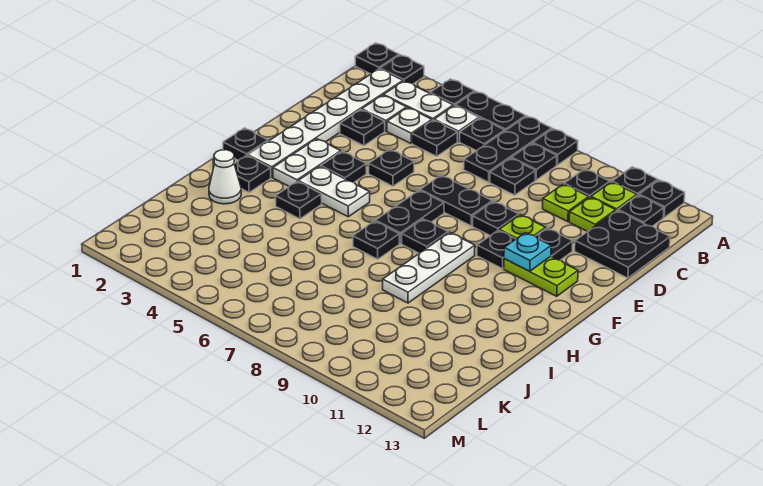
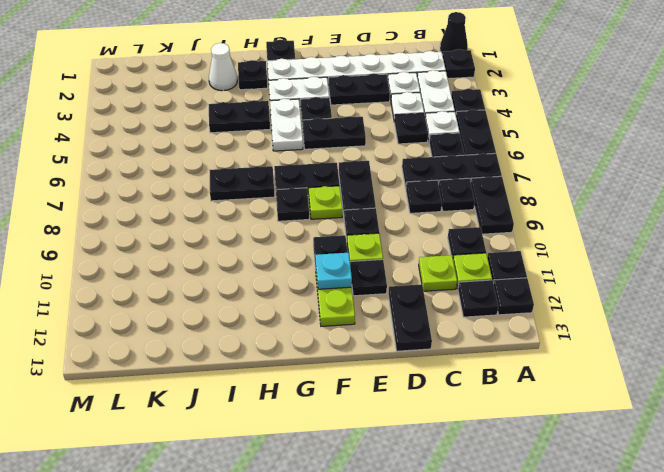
black 1x1 plate [355,43,399,74] -> black 1x1 cone [440,12,468,54]
black 1x1 plate [533,129,578,165] -> black 1x2 plate [471,176,514,234]
lime 1x1 plate [543,184,589,222] -> lime 1x1 plate moved to [309,186,343,219]
black 2x2 plate [575,211,670,278] -> black 1x2 plate [388,284,432,351]
black 1x1 plate [340,110,385,146] -> black 1x2 plate [329,73,390,105]
black 1x1 plate [369,149,414,186] -> black 1x2 plate [302,116,366,149]
white 1x3 plate [383,232,475,303] -> none
black 1x1 plate [275,181,322,219] -> black 1x2 plate [209,100,270,133]
black 1x1 plate [353,221,399,259] -> black 1x2 plate [209,166,275,201]

